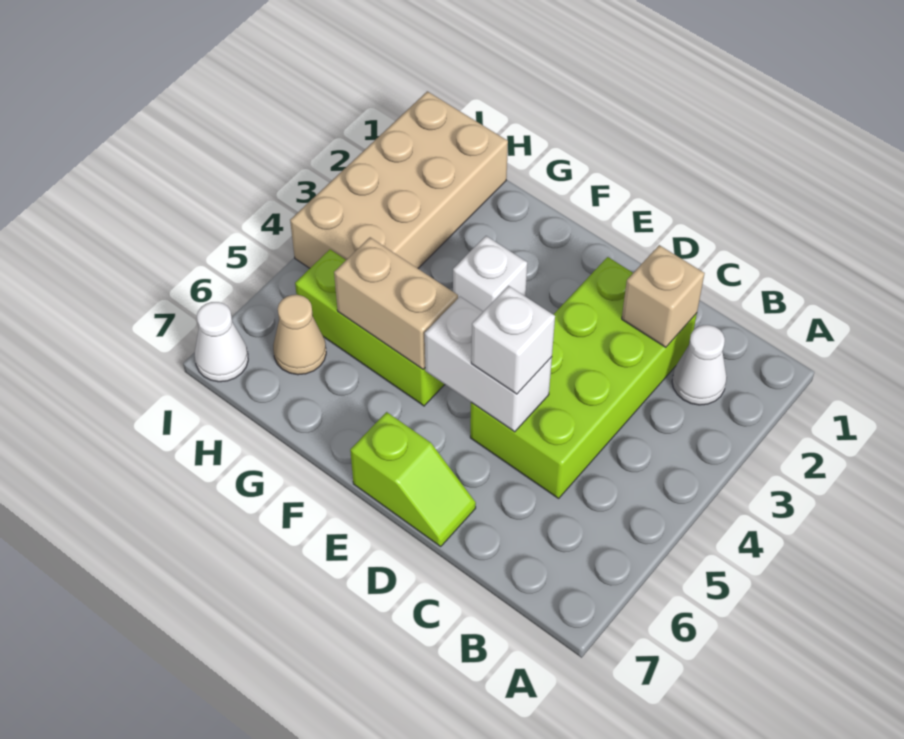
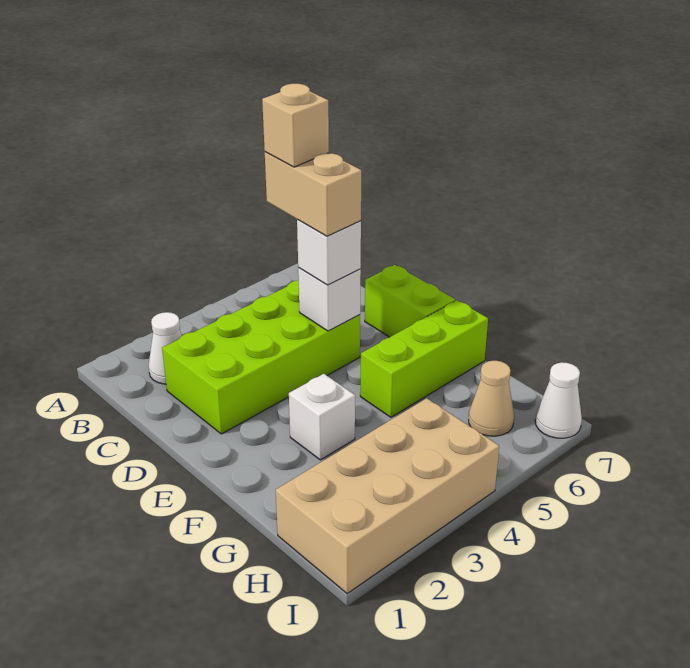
tan 1x1 brick [622,245,705,347] -> tan 1x1 brick moved to [262,84,329,167]
white 1x2 brick [425,297,552,432] -> white 1x1 brick [298,267,361,331]
lime 1x2 slope [350,412,476,546] -> lime 1x2 brick [365,265,455,337]
lime 1x3 brick [295,250,445,406] -> lime 1x3 brick turned to [360,300,488,417]
tan 1x2 brick [334,237,458,369] -> tan 1x2 brick moved to [265,152,361,236]

